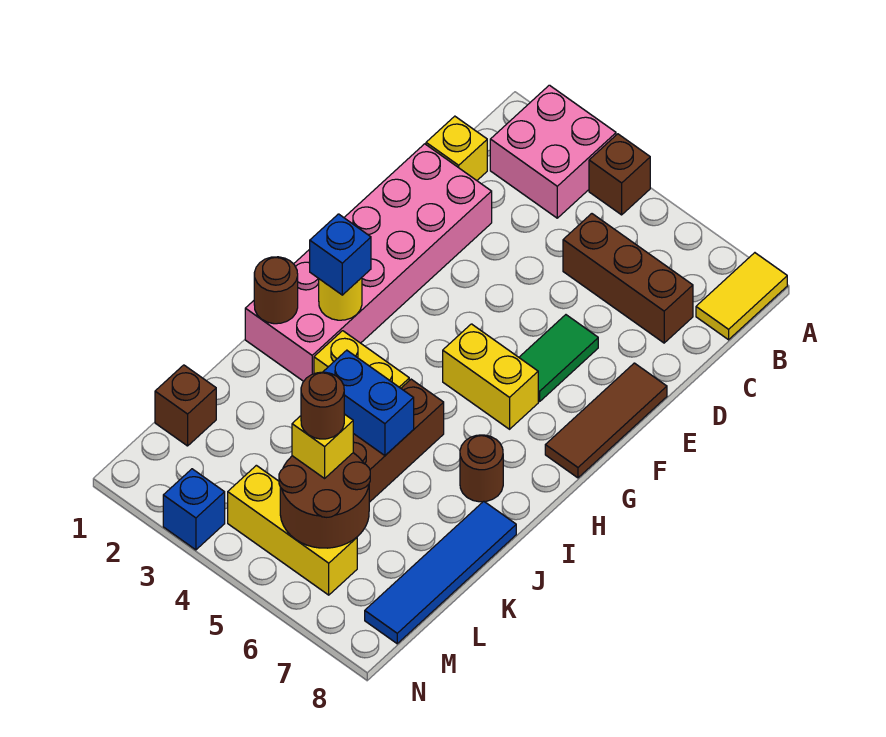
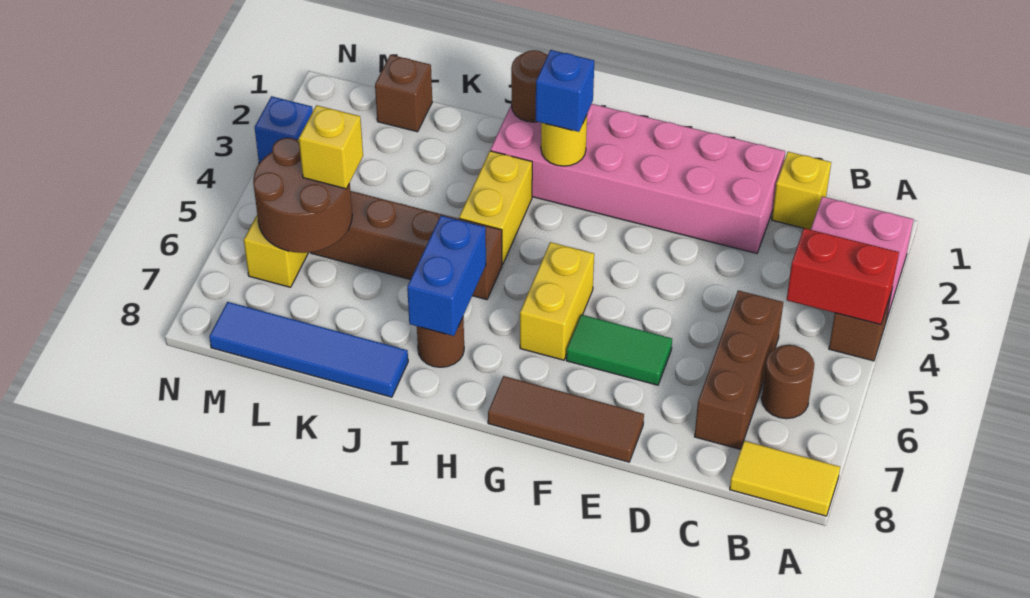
none -> red 1x2 brick [787,228,899,324]
blue 1x2 brick [323,350,414,456] -> blue 1x2 brick moved to [407,216,486,336]
brown 1x1 round brick [301,372,344,439] -> brown 1x1 round brick moved to [762,345,814,419]

